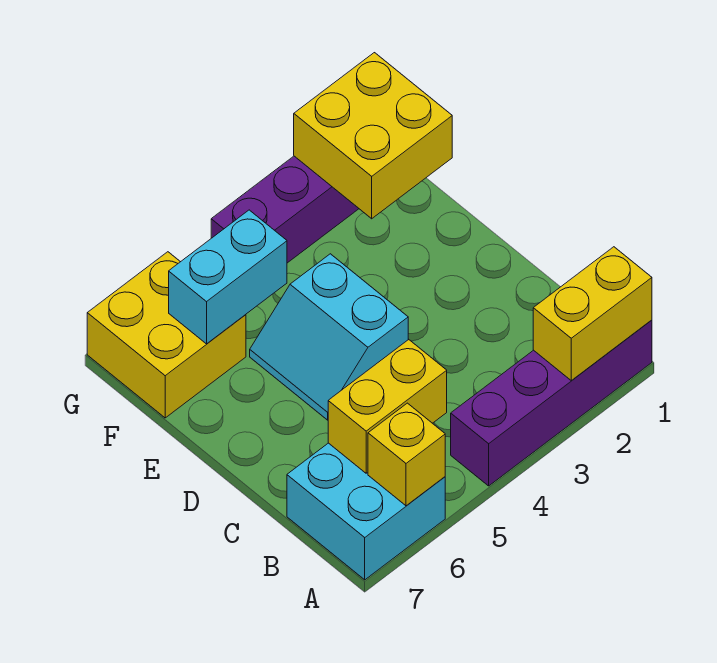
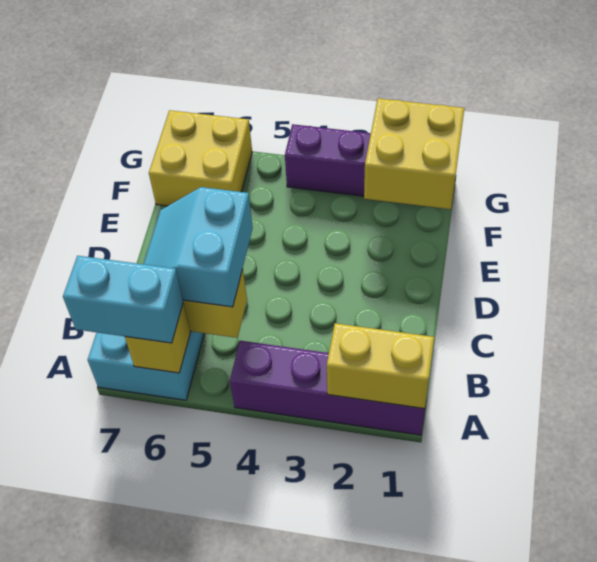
cyan 2x2 slope [250,254,408,420] -> cyan 2x2 slope moved to [144,187,253,307]
cyan 1x2 brick [169,210,287,344] -> cyan 1x2 brick moved to [63,256,183,343]

